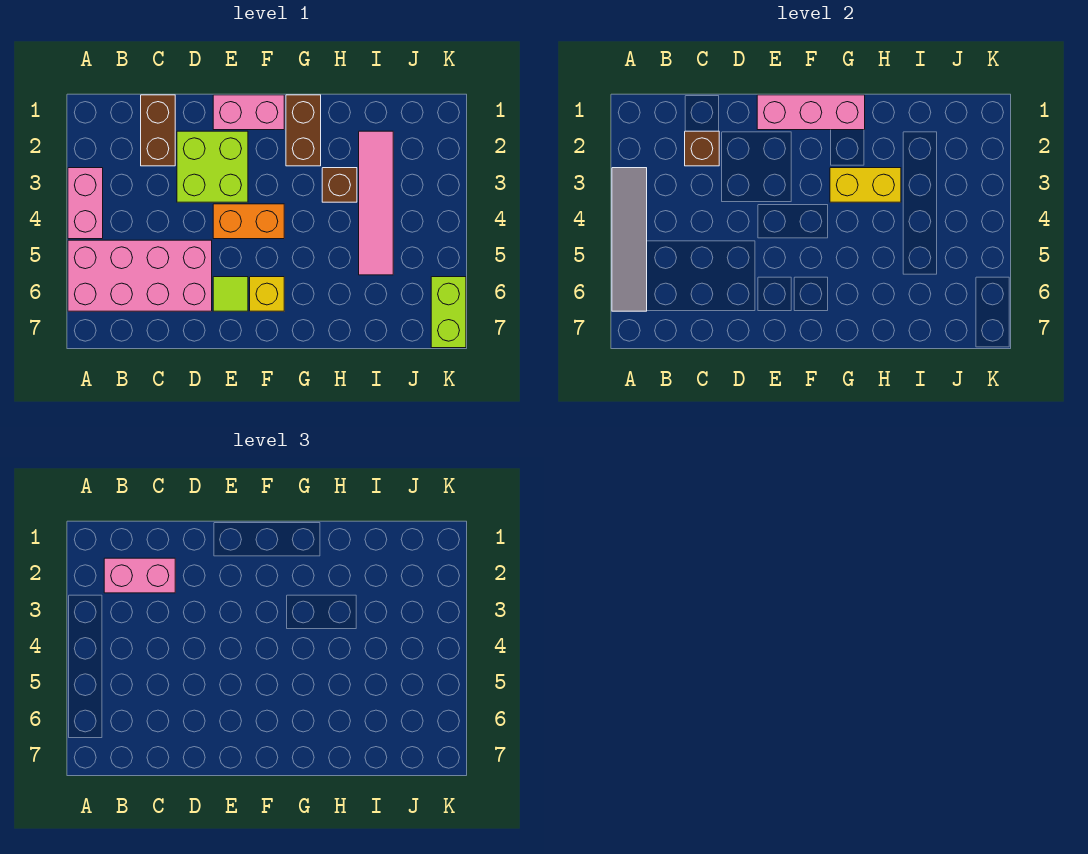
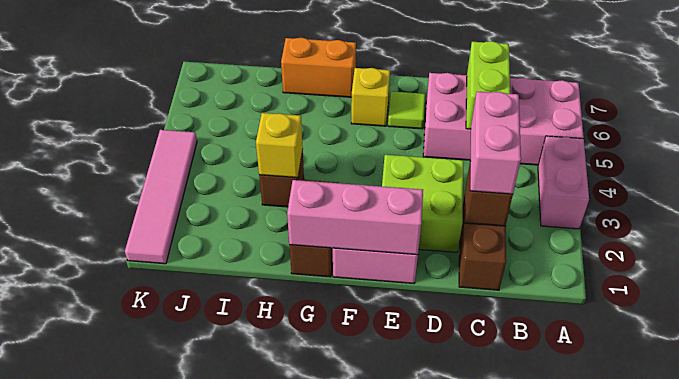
grey 1x4 tile [612,168,647,311] -> none
pink 1x2 brick [104,558,175,593] -> pink 1x2 brick turned to [470,92,521,194]
orange 1x2 brick [213,204,284,239] -> orange 1x2 brick moved to [281,37,356,97]
yellow 1x2 brick [830,168,901,202] -> yellow 1x1 brick [256,113,303,178]
pink 1x4 tile [359,131,393,275] -> pink 1x4 tile moved to [125,130,197,264]
lime 1x2 brick [431,277,466,348] -> lime 1x2 brick moved to [466,41,510,129]

